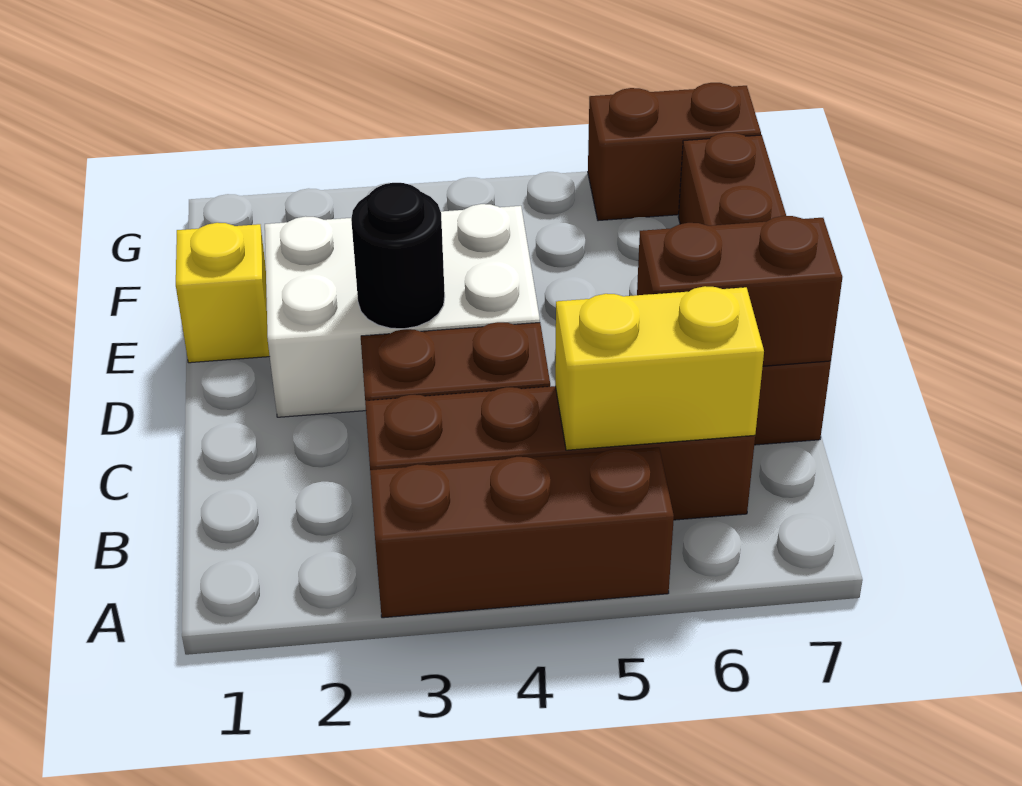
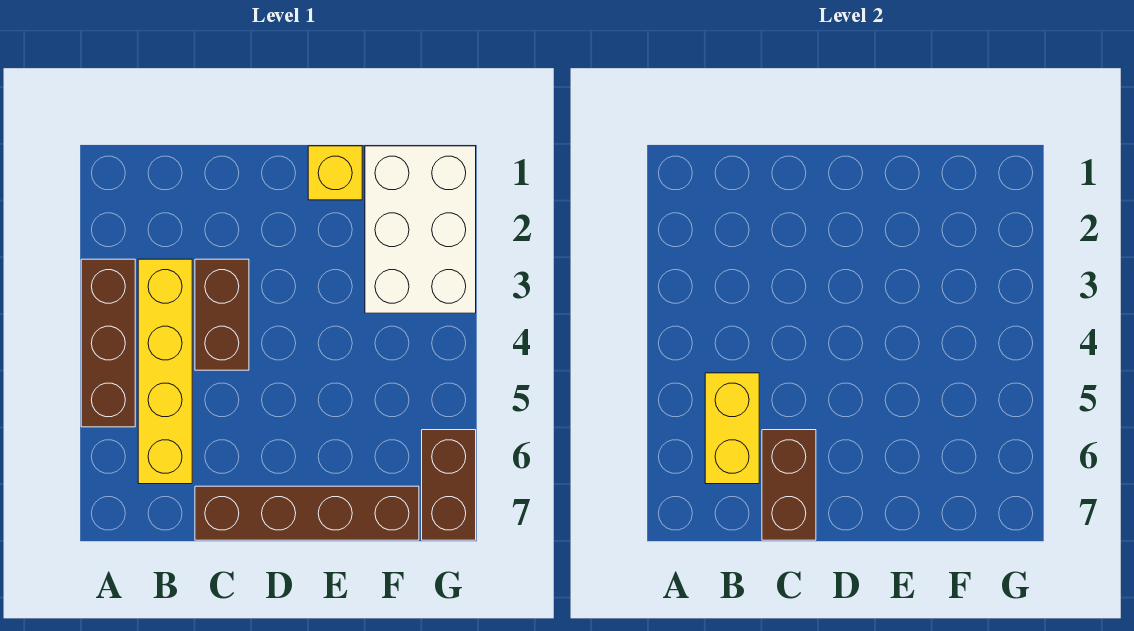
brown 1x4 brick [365,386,755,520] -> yellow 1x4 brick [138,259,192,484]
white 2x3 brick [265,204,540,417] -> white 2x3 brick moved to [365,146,476,313]
black 1x1 round brick [351,183,445,329] -> none

